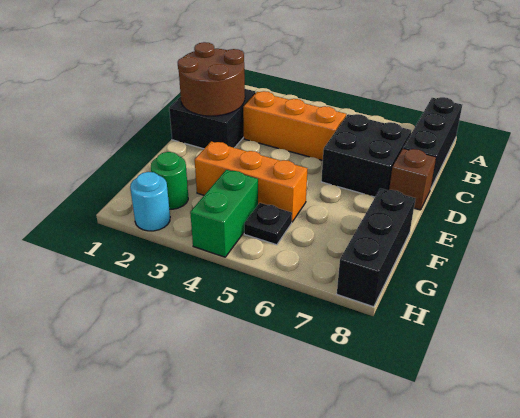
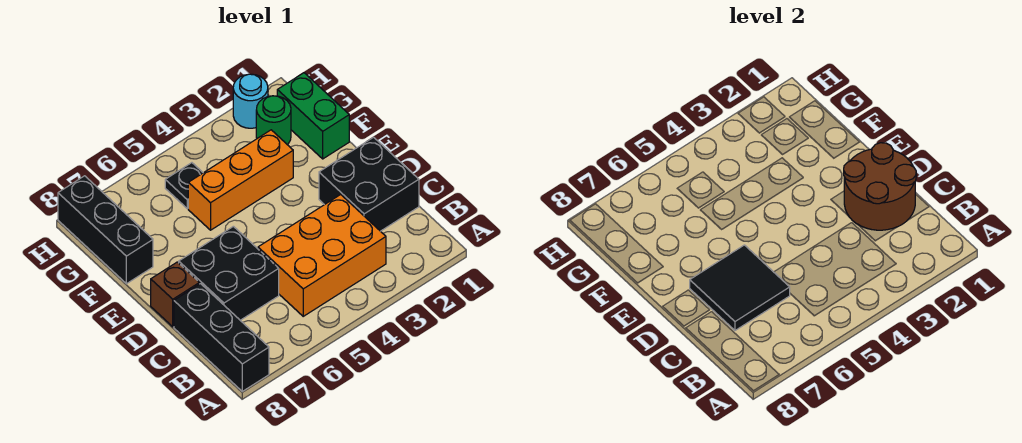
orange 1x3 brick [243,91,346,160] -> orange 2x3 brick [258,195,386,316]
none -> black 2x2 tile [690,245,790,330]
green 1x2 brick [190,170,258,257] -> green 1x2 brick moved to [277,73,349,159]

